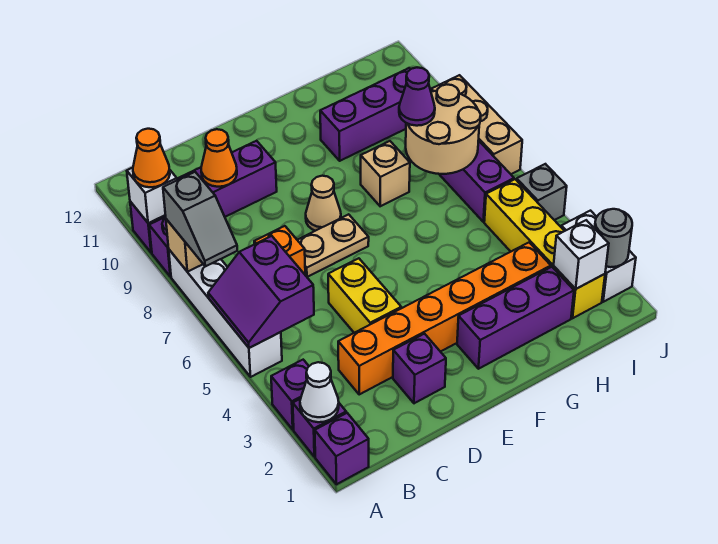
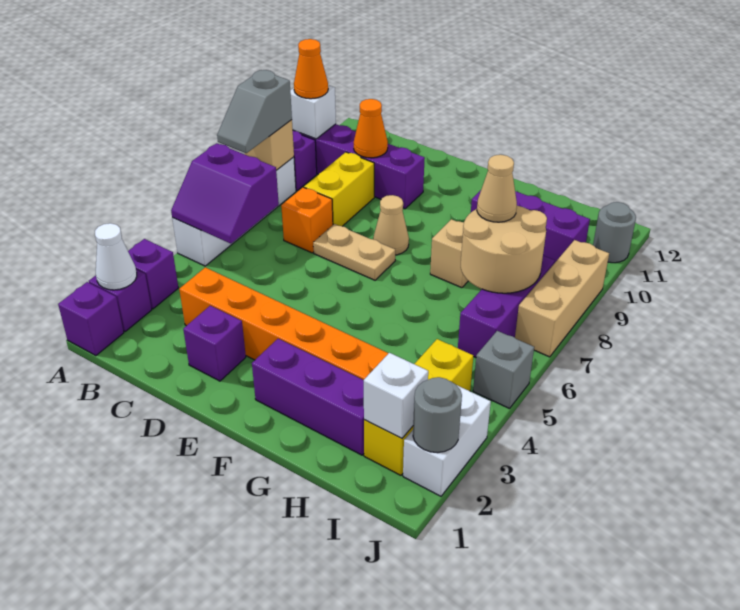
purple 2x2 slope [208,236,314,348] -> purple 2x2 slope turned to [171,143,279,244]
yellow 1x2 brick [328,258,401,333] -> yellow 1x2 brick moved to [304,152,374,226]
purple 1x1 cone [399,67,435,126] -> tan 1x1 cone [477,155,517,222]
yellow 1x4 brick [484,179,605,318] -> yellow 1x3 brick [364,339,473,475]
none -> grey 1x1 round brick [593,202,636,263]

